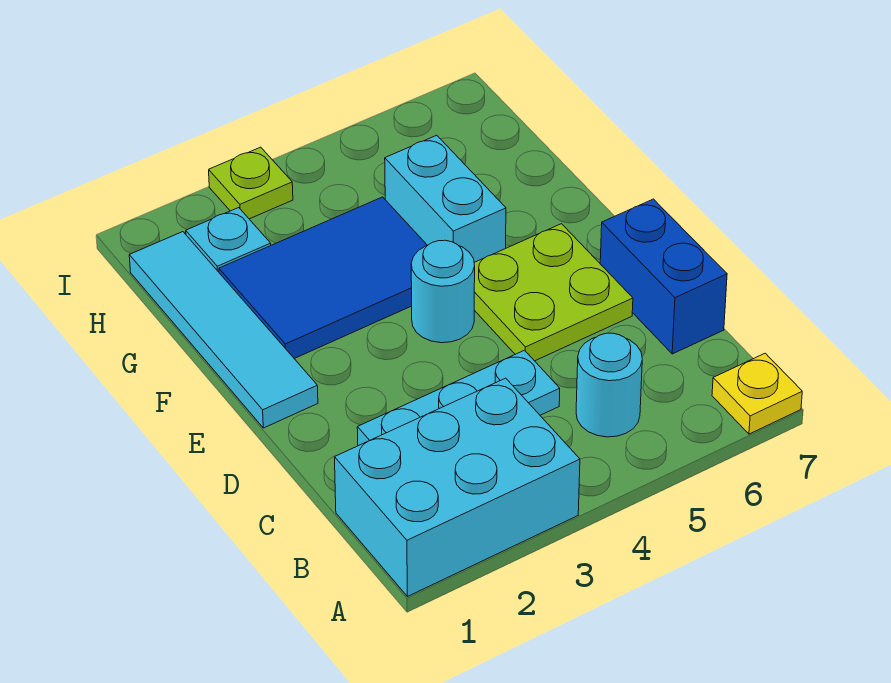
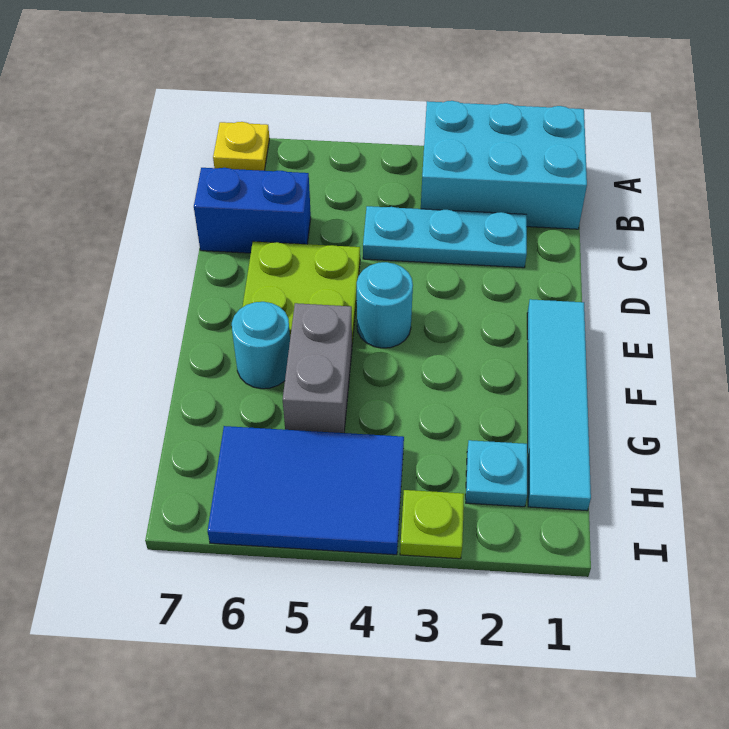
cyan 1x1 round brick [576,333,642,437] -> cyan 1x1 round brick moved to [232,302,290,389]
blue 1x2 brick [600,199,727,354] -> blue 1x2 brick turned to [194,168,311,253]
blue 2x3 tile [219,197,427,359] -> blue 2x3 tile moved to [208,426,404,555]
cyan 1x2 brick [385,135,506,262] -> grey 1x2 brick [283,303,352,433]

